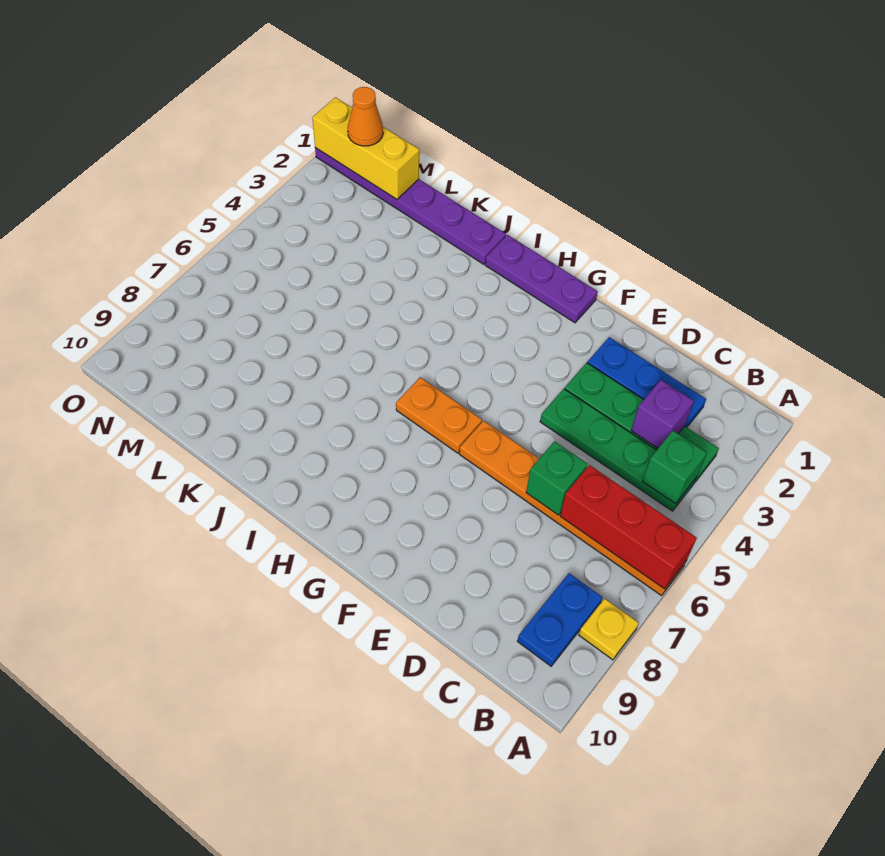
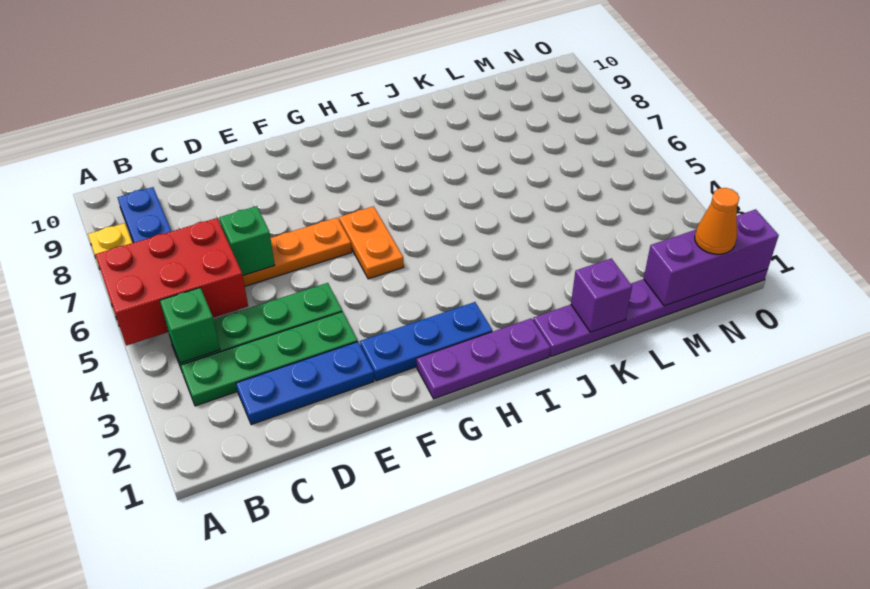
red 1x3 brick [560,465,697,589] -> red 2x3 brick [95,218,248,346]
purple 1x1 brick [631,380,694,448] -> purple 1x1 brick moved to [571,258,632,332]
none -> blue 1x3 plate [360,302,493,381]
orange 1x2 plate [396,377,482,453] -> orange 1x2 plate turned to [339,206,404,279]
yellow 1x3 brick [312,97,419,199] -> purple 1x3 brick [644,209,779,306]

